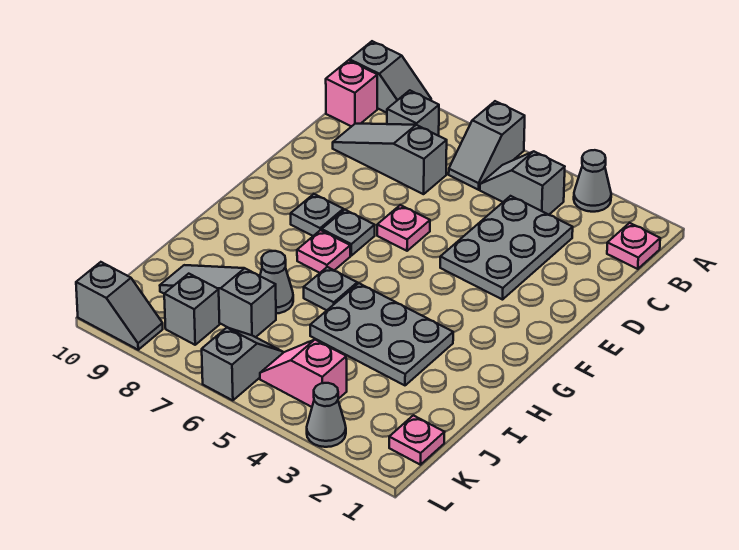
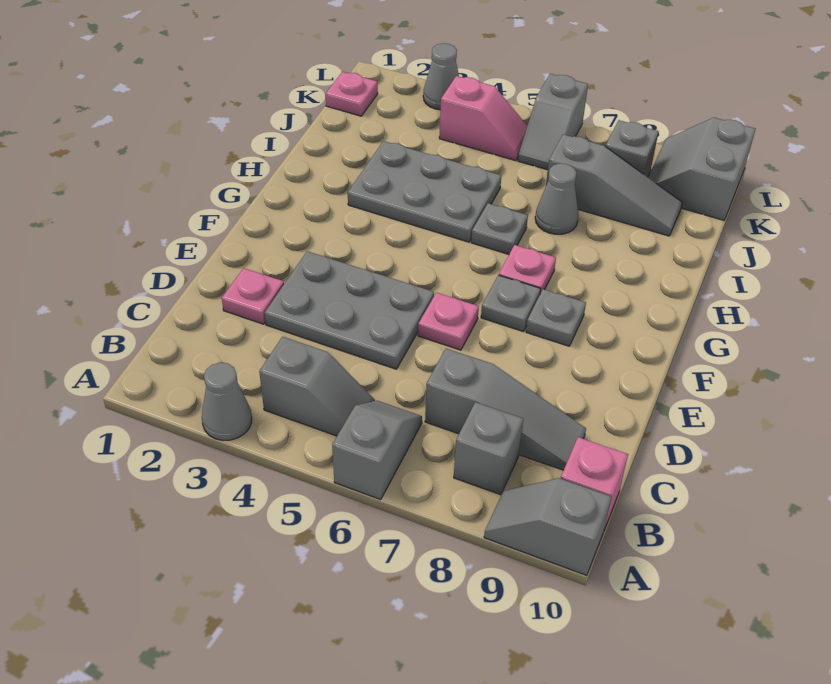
pink 1x1 plate [607,223,660,269] -> pink 1x1 plate moved to [222,268,284,324]
grey 2x3 plate [440,196,573,300] -> grey 2x3 plate turned to [265,251,434,369]
grey 1x2 slope [76,262,163,350] -> grey 2x2 slope [648,118,755,220]

